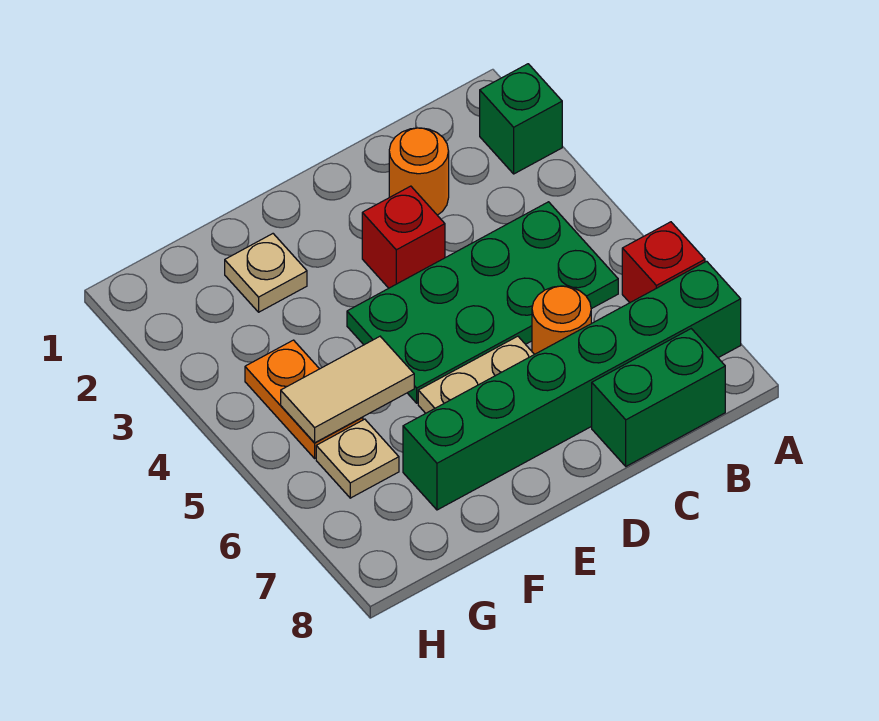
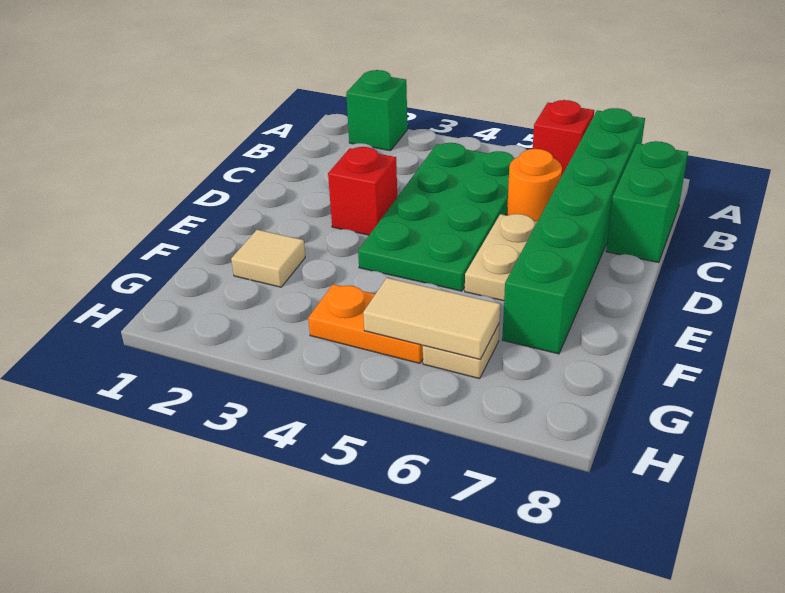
orange 1x1 round brick [389,128,449,215] -> none
tan 1x1 plate [225,234,307,312] -> tan 1x1 tile [231,230,305,287]
tan 1x2 tile [281,336,414,443] -> tan 1x2 tile turned to [363,278,500,359]

